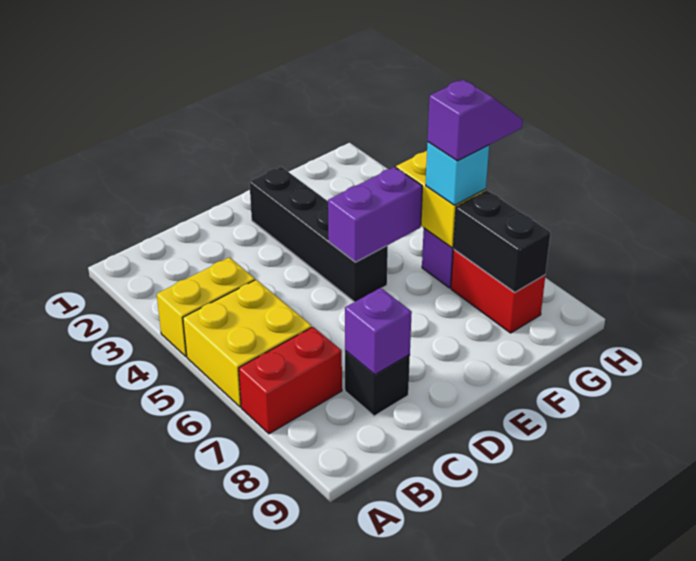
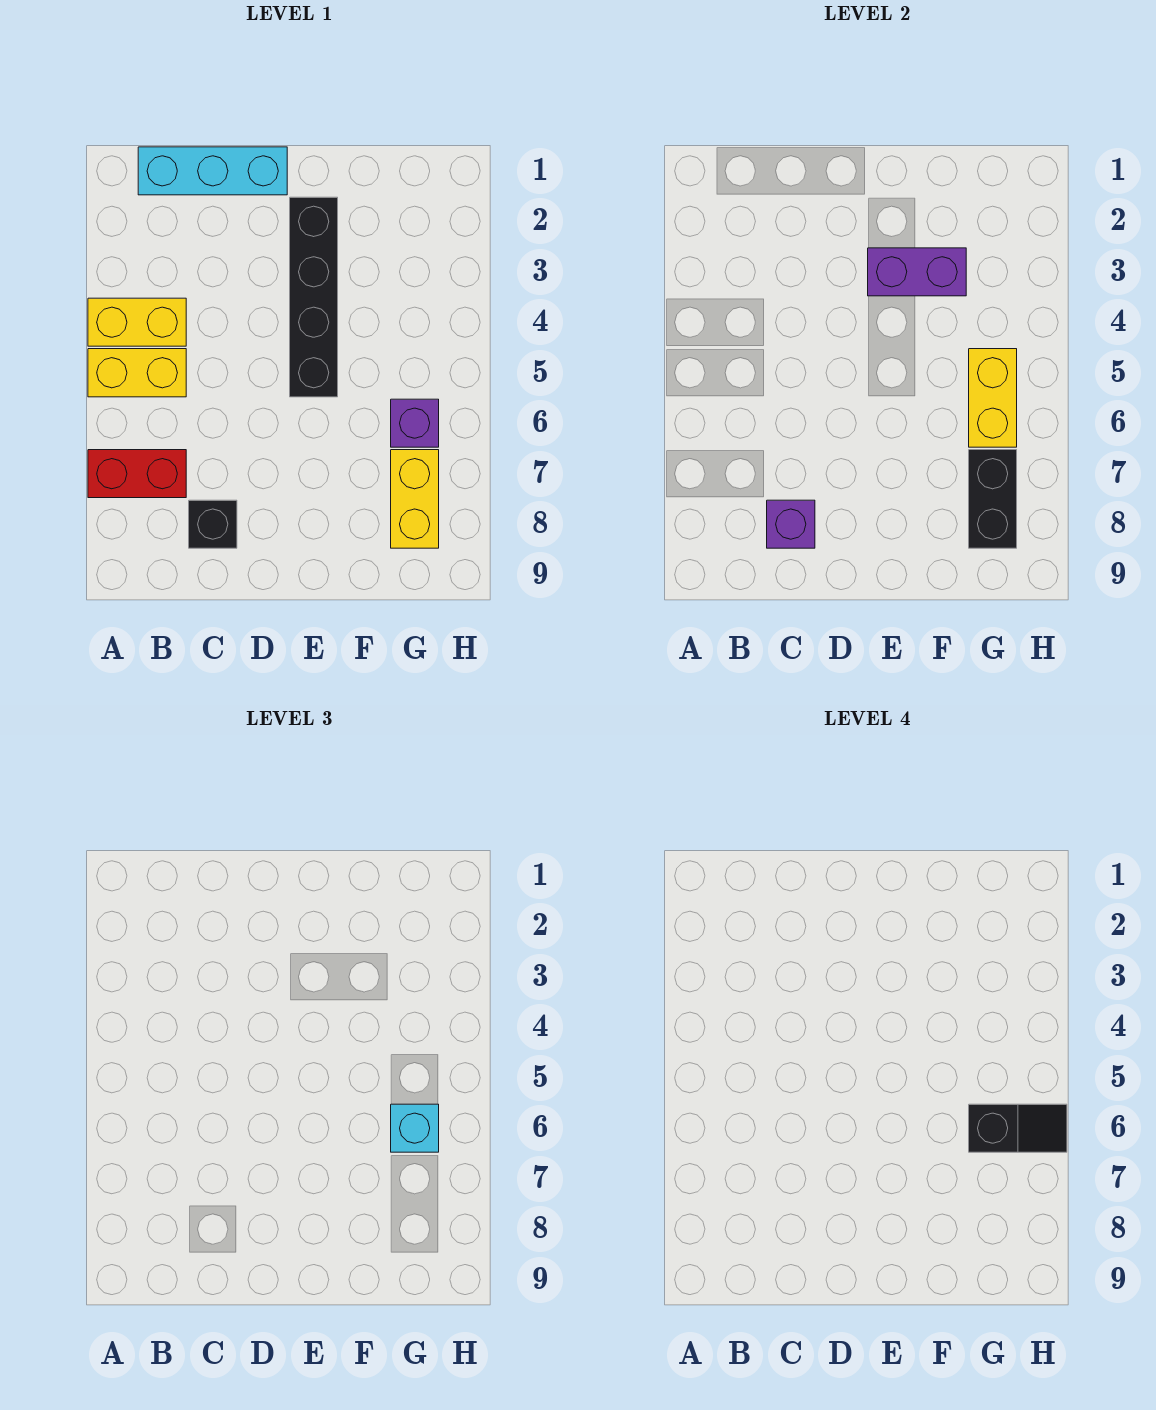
yellow 2x2 brick [183,280,312,407] -> yellow 1x2 brick [88,349,186,397]
none -> cyan 1x3 brick [138,147,287,195]
purple 1x2 brick [328,167,422,262] -> purple 1x2 brick moved to [868,248,966,296]
purple 1x2 slope [428,80,523,161] -> black 1x2 slope [969,1104,1067,1152]
red 1x2 brick [451,250,545,333] -> yellow 1x2 brick [391,450,439,548]

